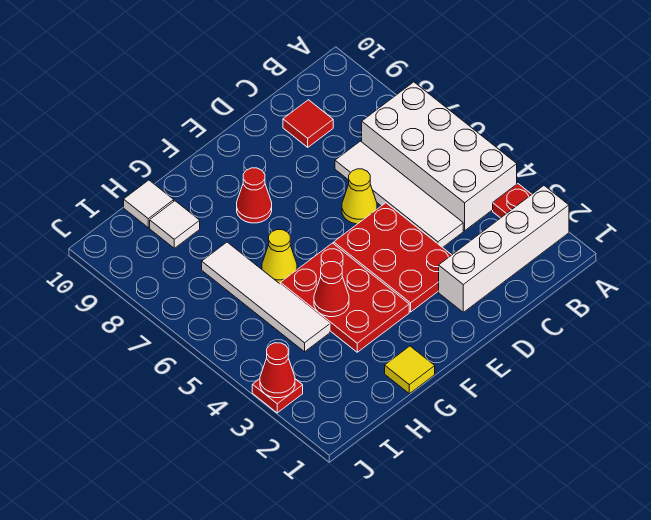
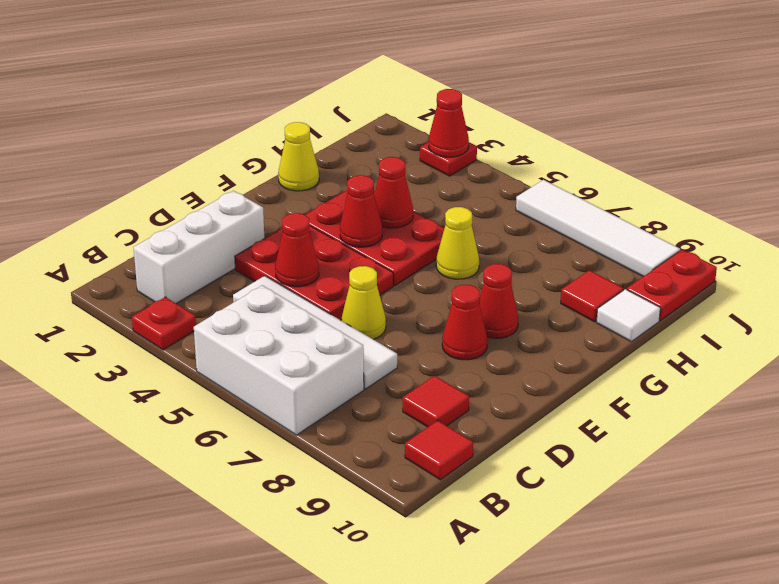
white 1x4 brick [439,186,569,312] -> white 1x3 brick [133,191,264,303]
white 2x4 brick [362,82,517,231] -> white 2x3 brick [194,285,364,435]
none -> red 1x1 tile [405,420,473,480]
none -> red 1x1 cone [275,213,319,287]
none -> red 1x1 cone [442,285,487,360]
none -> red 1x1 cone [340,175,382,247]
yellow 1x1 tile [385,346,435,394] -> yellow 1x1 cone [278,122,319,191]
white 1x4 tile [202,242,330,352] -> white 1x4 tile moved to [516,180,680,276]
white 1x1 tile [150,201,200,248] -> red 1x1 tile [561,270,624,322]
none -> red 1x2 plate [627,250,717,321]

